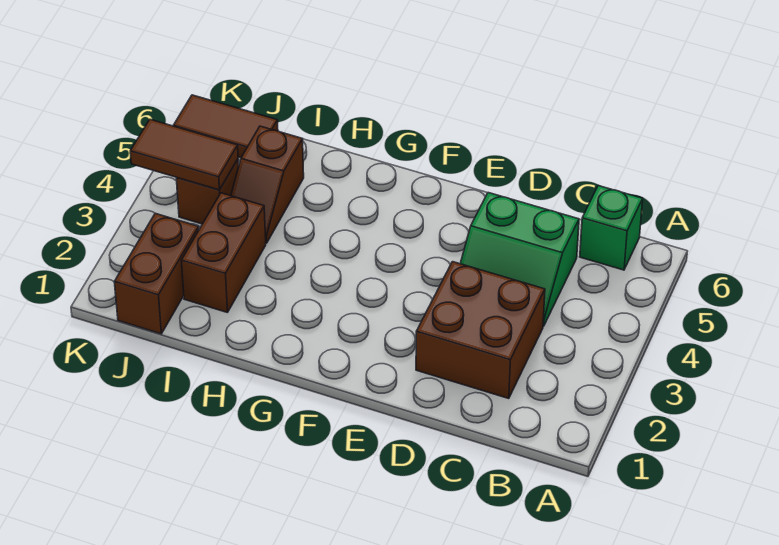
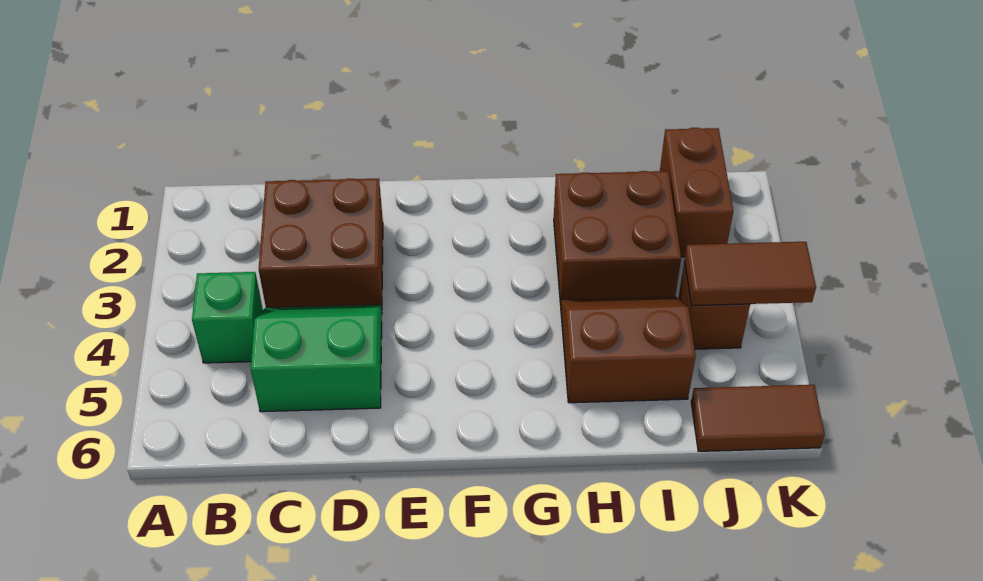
green 1x1 brick [580,186,643,270] -> green 1x1 brick moved to [192,272,263,363]
brown 1x2 brick [181,193,266,313] -> brown 2x2 brick [554,171,681,305]
brown 1x2 slope [231,126,304,243] -> brown 2x2 slope [561,297,696,403]

